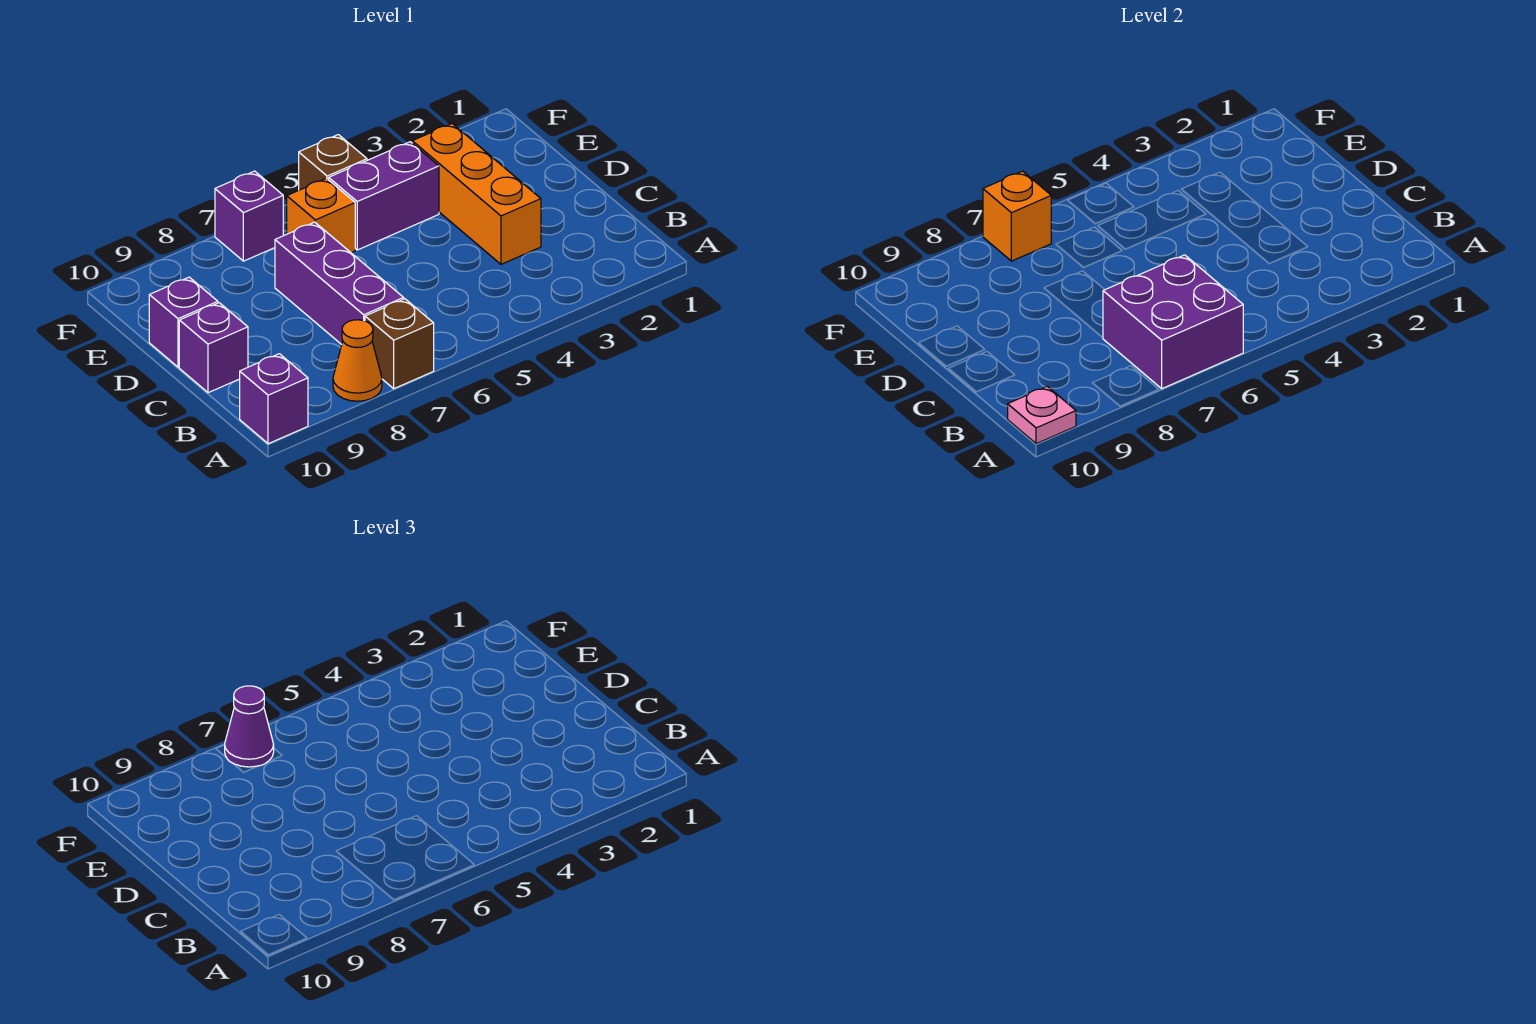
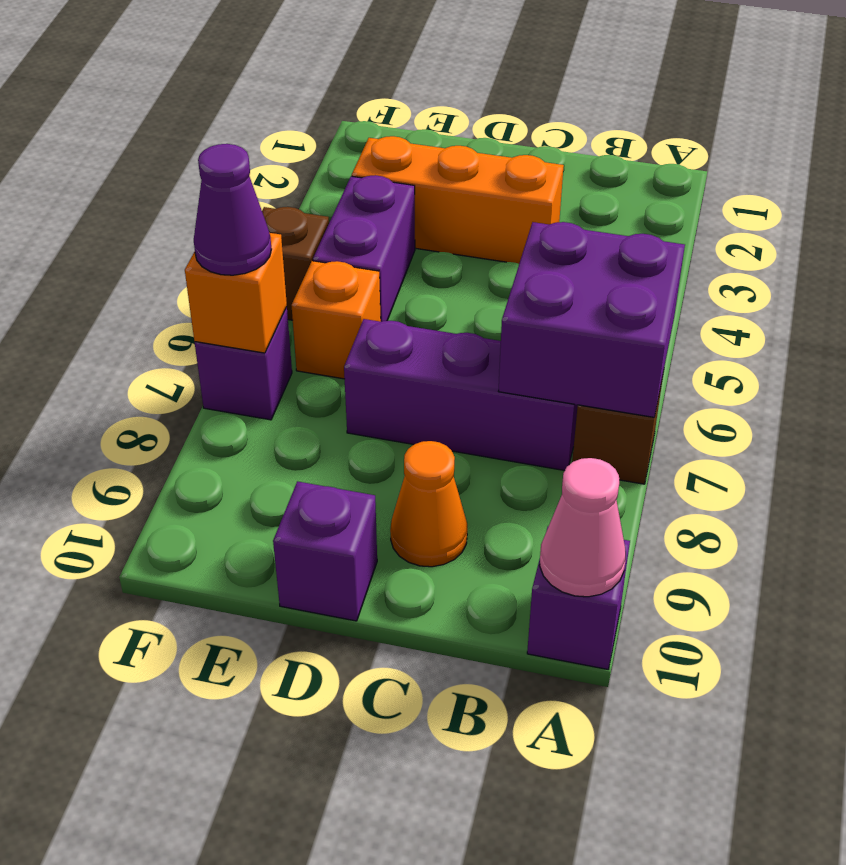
orange 1x1 cone [333,320,382,401] -> orange 1x1 cone moved to [390,441,467,567]
pink 1x1 plate [1008,386,1076,444] -> pink 1x1 cone [540,458,626,597]
purple 1x1 brick [179,303,248,393] -> none

